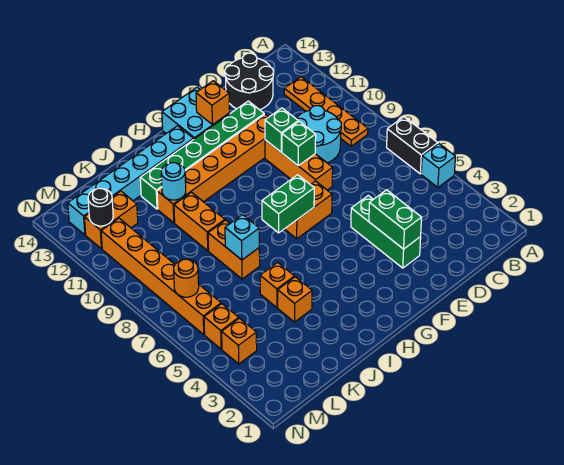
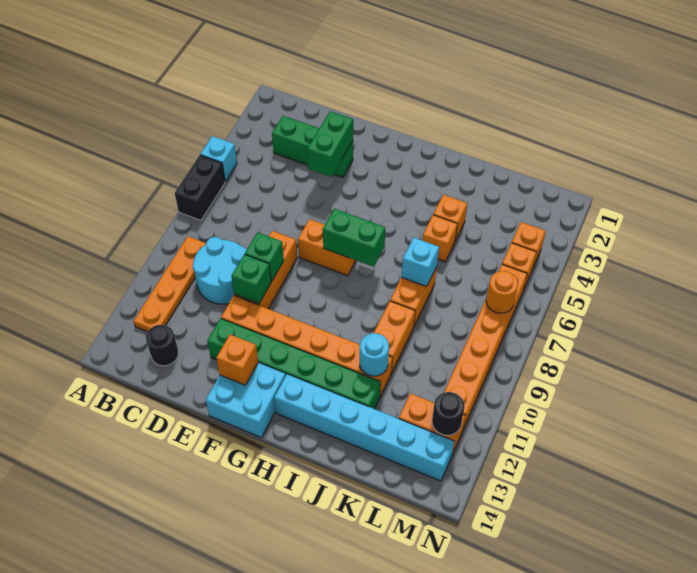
black 2x2 round brick [225,53,274,110] -> black 1x1 round brick [146,325,178,366]
green 1x3 brick [351,196,421,268] -> green 1x3 brick turned to [272,116,353,177]

